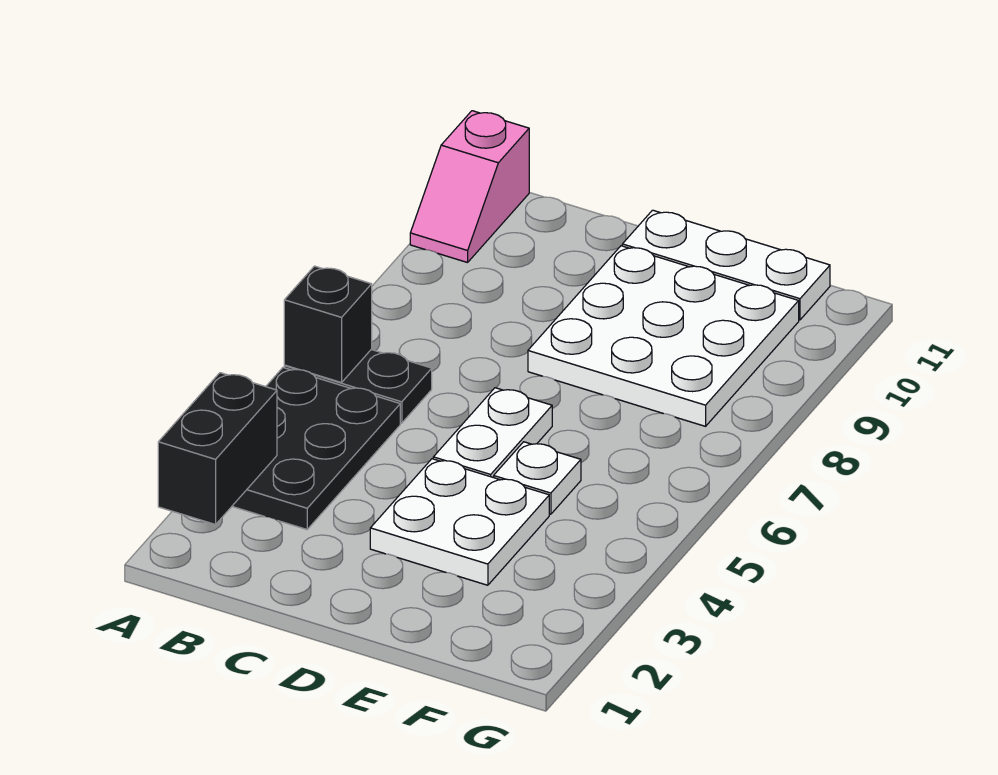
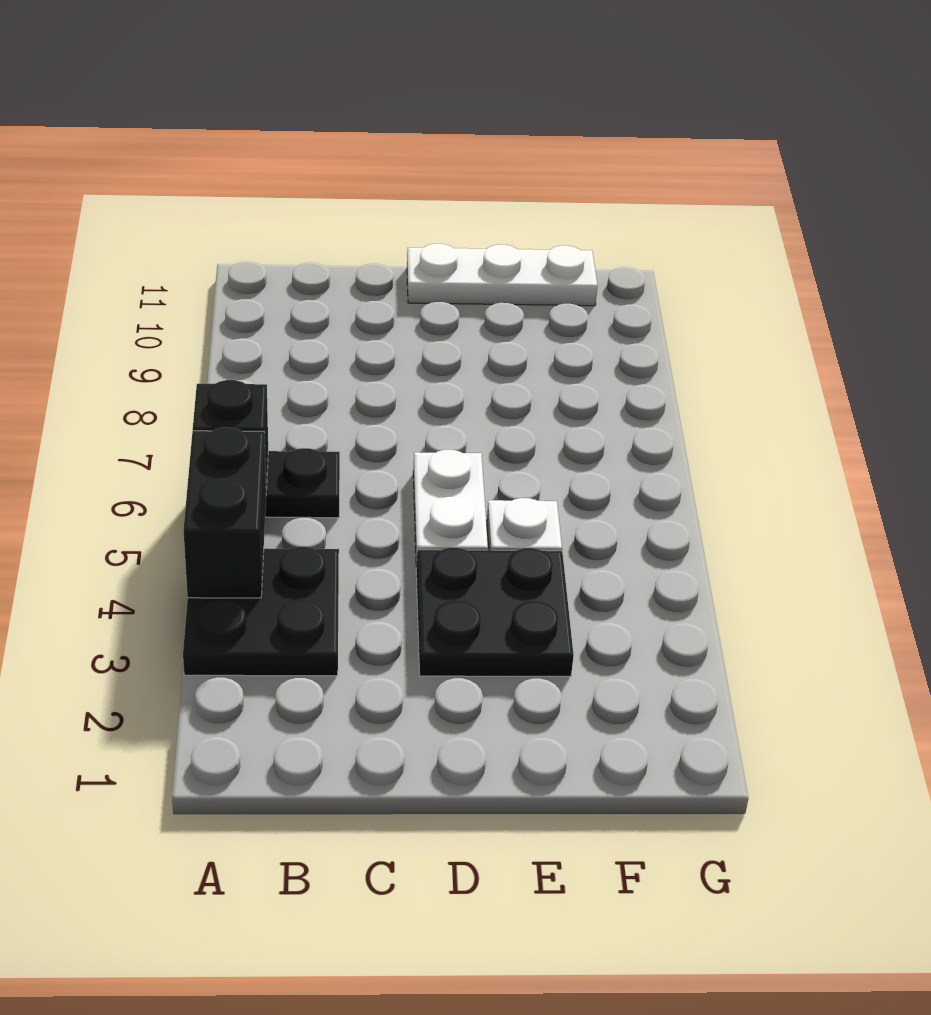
black 1x2 brick [158,373,277,525] -> black 1x2 brick moved to [183,427,266,598]
black 2x3 plate [232,368,400,529] -> black 2x2 plate [183,547,339,676]
pink 1x2 slope [410,111,529,263] -> none
white 2x2 plate [370,459,549,585] -> black 2x2 plate [416,548,574,676]
white 3x3 plate [528,246,799,426] -> none

